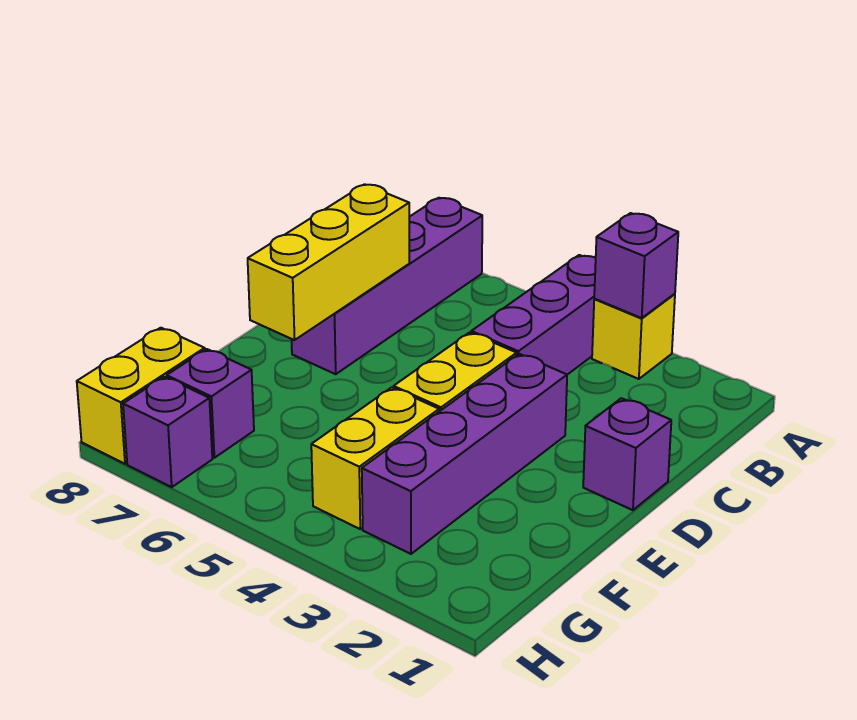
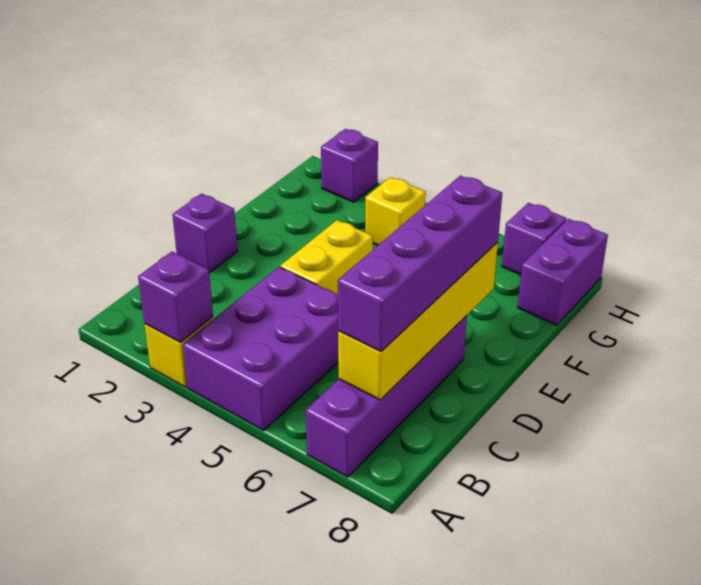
purple 1x3 brick [471,255,596,375] -> purple 2x3 brick [183,267,338,430]
yellow 1x3 brick [248,184,409,340] -> yellow 1x4 brick [338,242,498,400]
purple 1x4 brick [362,354,567,554] -> purple 1x4 brick moved to [338,176,502,352]
yellow 1x2 brick [311,387,439,529] -> yellow 1x1 brick [365,177,425,245]
purple 1x1 brick [167,349,254,458] -> purple 1x1 brick moved to [321,129,378,202]
yellow 1x2 brick [77,328,205,464] -> purple 1x2 brick [518,219,608,325]

